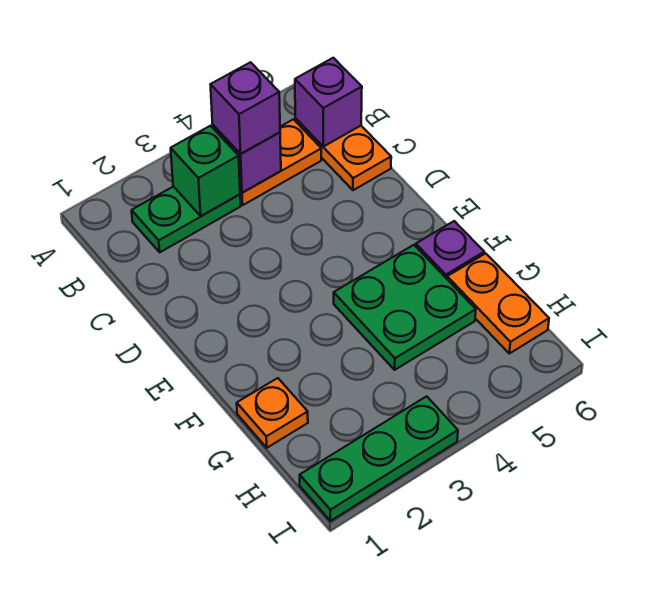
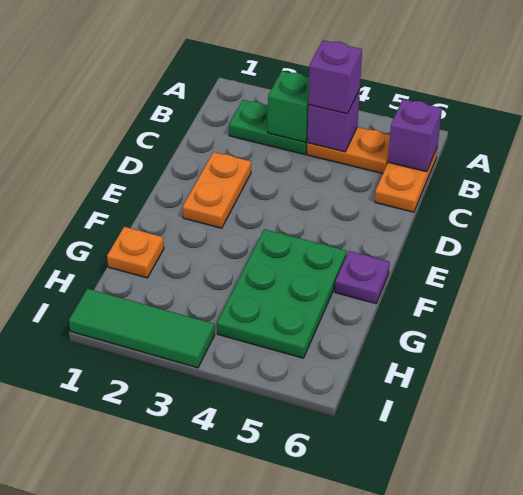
green 2x2 plate [334,245,476,370] -> green 2x3 plate [217,229,347,358]
orange 1x2 plate [447,253,549,354] -> orange 1x2 plate moved to [183,152,251,228]
green 1x3 plate [300,396,458,521] -> green 1x3 tile [69,289,215,368]

